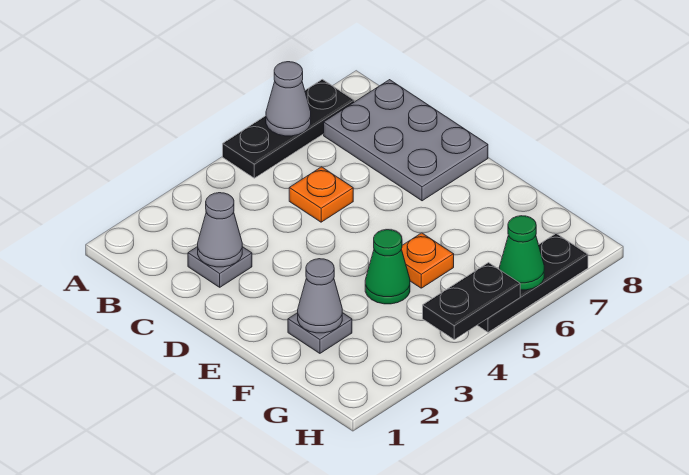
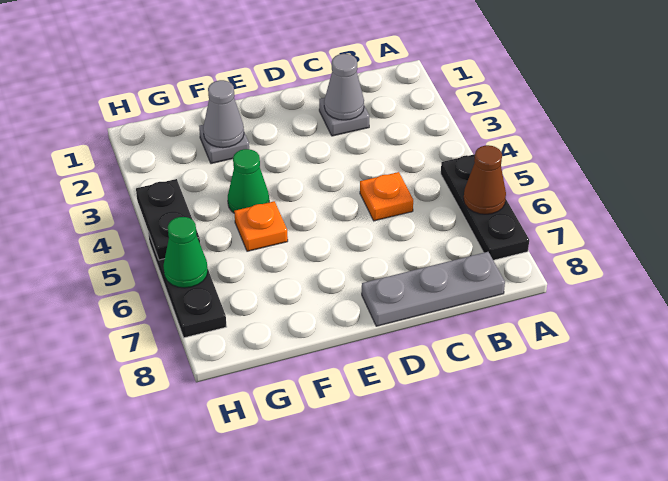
grey 1x1 cone [266,62,311,136] -> brown 1x1 cone [464,145,506,214]
grey 2x3 plate [324,80,488,201] -> grey 1x3 plate [362,252,505,326]

